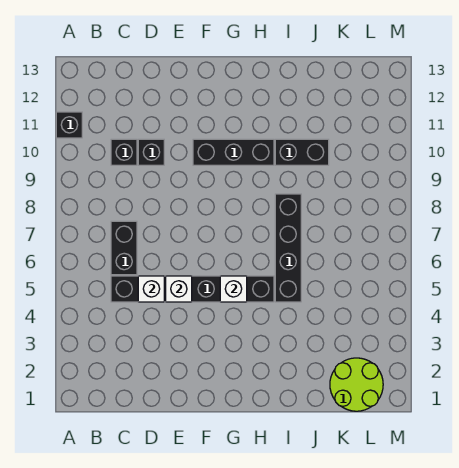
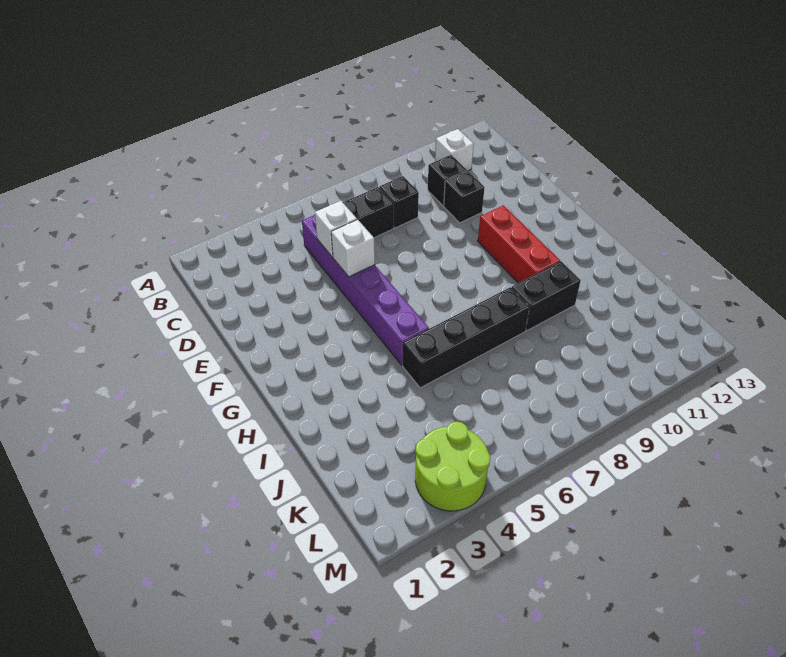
black 1x1 brick [56,112,82,138] -> black 1x1 brick moved to [379,176,419,228]
black 1x6 brick [111,276,274,302] -> purple 1x6 brick [302,215,429,365]
black 1x3 brick [193,139,274,165] -> red 1x3 brick [478,205,560,283]
white 1x1 brick [220,276,247,302] -> white 1x1 brick moved to [435,129,474,171]
black 1x2 brick [275,139,329,165] -> black 1x2 brick turned to [512,261,581,331]
lime 2x2 round brick [330,358,383,411] -> lime 2x2 round brick moved to [415,422,491,511]

